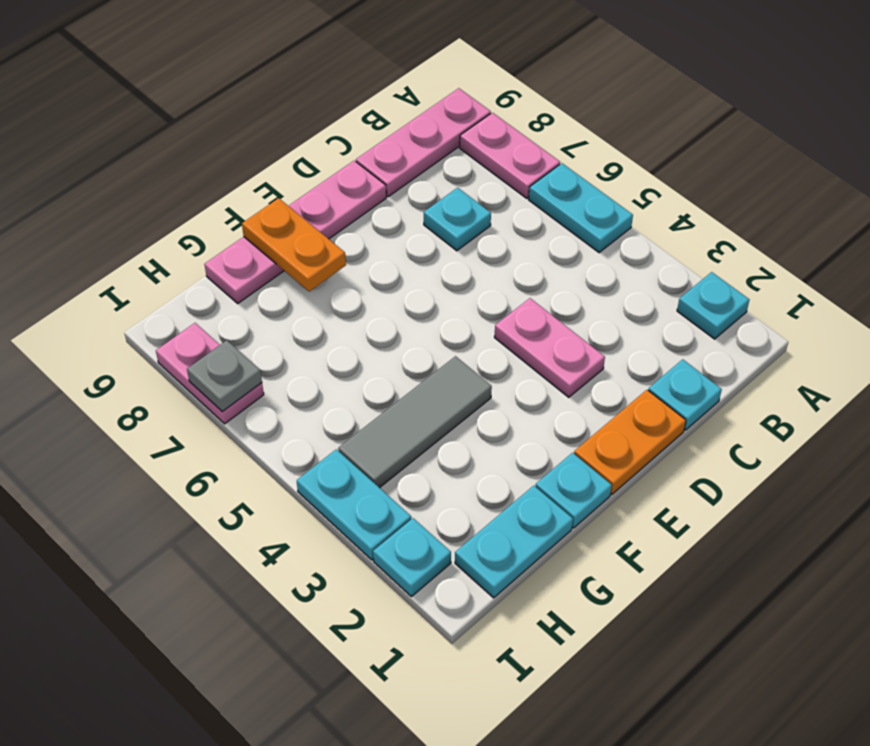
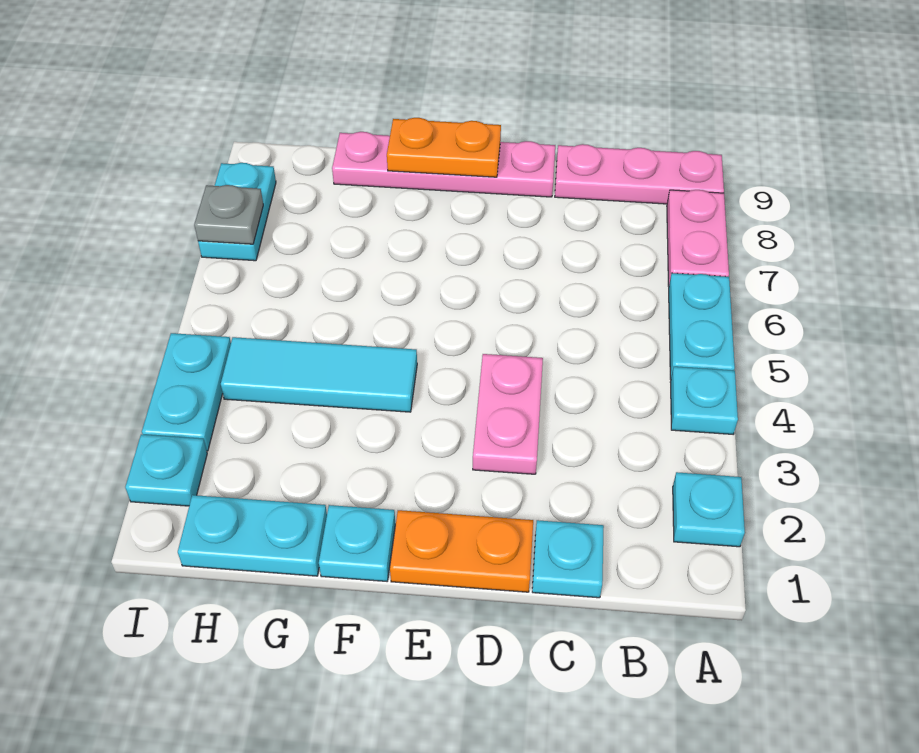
cyan 1x1 plate [424,188,491,251] -> cyan 1x1 plate moved to [670,367,738,434]
grey 1x3 tile [338,356,492,488] -> cyan 1x3 tile [221,337,417,412]
orange 1x2 plate [242,198,346,291] -> orange 1x2 plate turned to [387,118,501,177]
pink 1x2 plate [156,323,264,424] -> cyan 1x2 plate [198,163,276,261]

